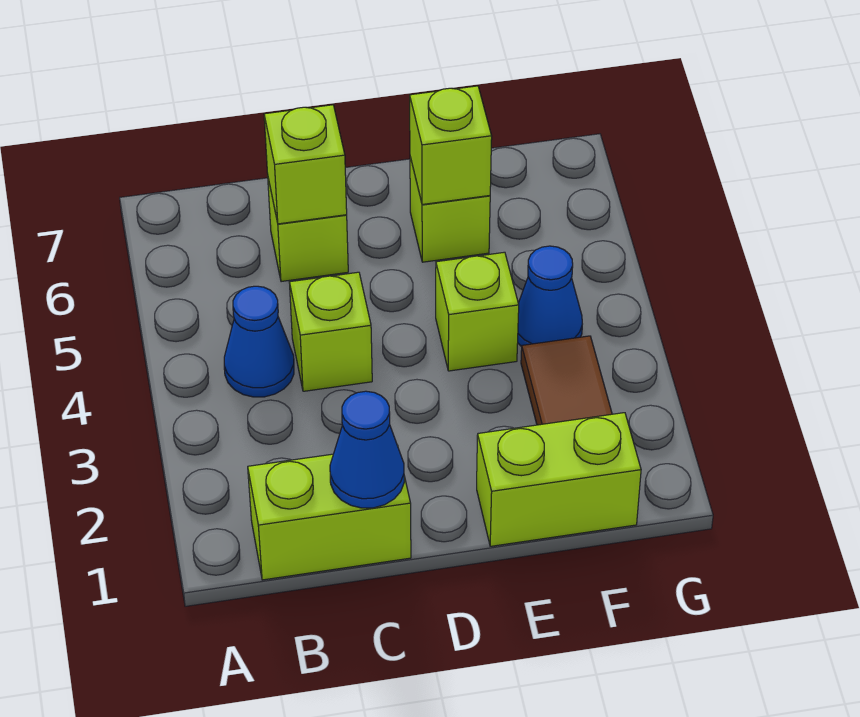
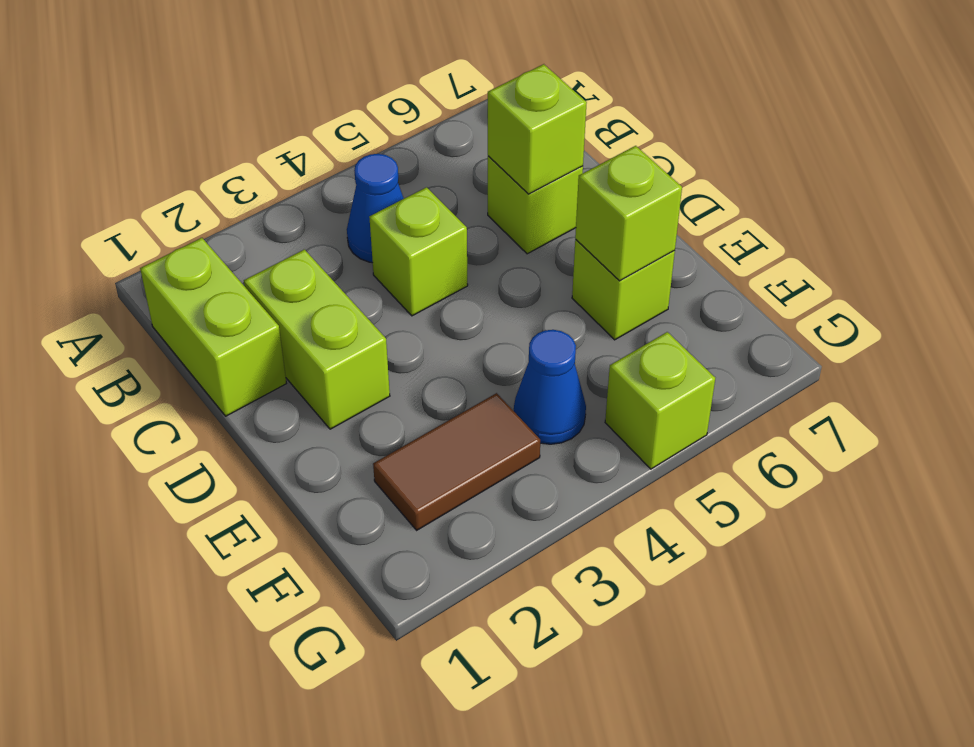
blue 1x1 cone [330,391,404,508] -> none
lime 1x2 brick [477,413,641,546] -> lime 1x2 brick moved to [244,249,390,429]
lime 1x1 brick [436,252,519,371] -> lime 1x1 brick moved to [605,332,715,469]

